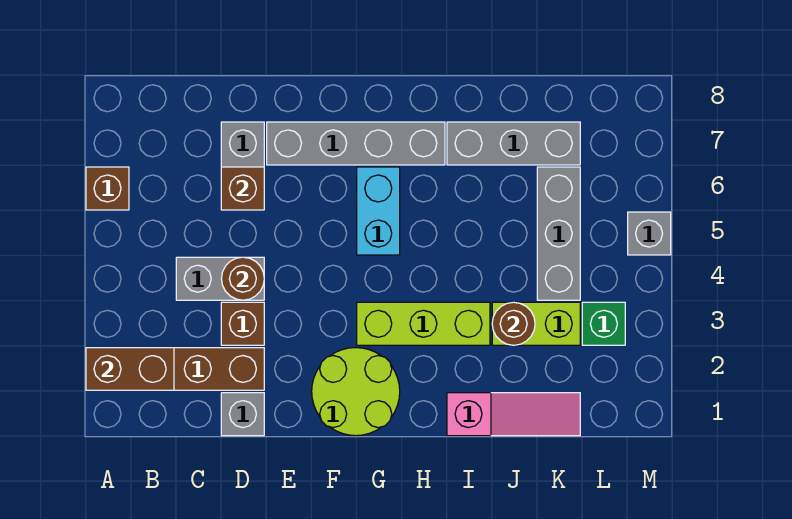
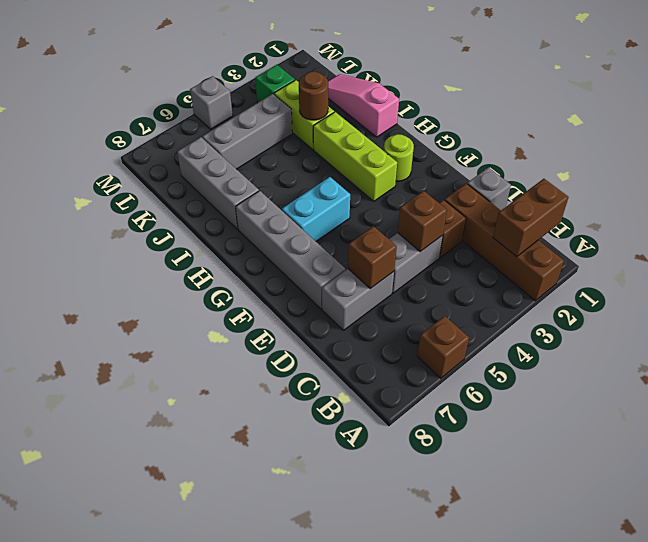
brown 1x2 brick [86,348,174,390] -> brown 1x2 brick turned to [493,179,569,257]
grey 1x2 brick [176,257,264,300] -> grey 1x2 brick turned to [389,233,443,293]
brown 1x1 round brick [221,257,264,300] -> brown 1x1 brick [398,191,447,252]
lime 2x2 round brick [312,348,400,436] -> lime 1x1 round brick [384,134,414,181]

